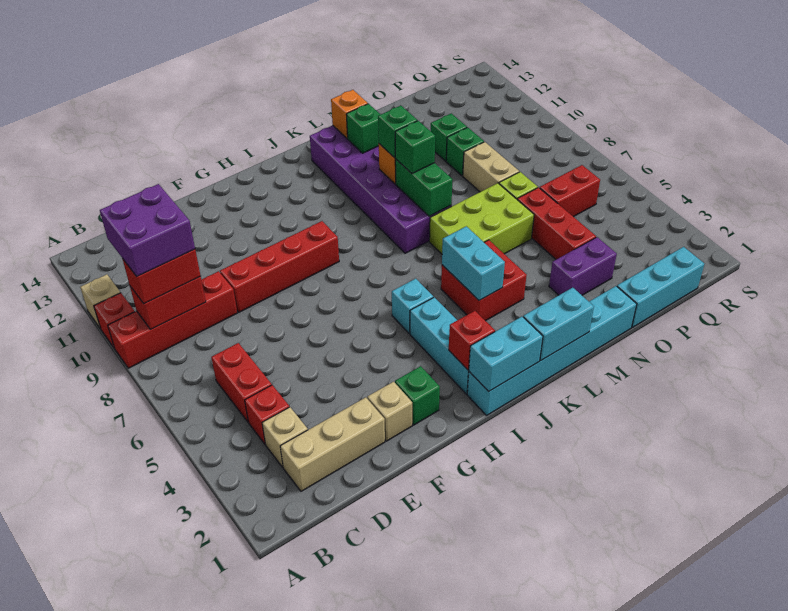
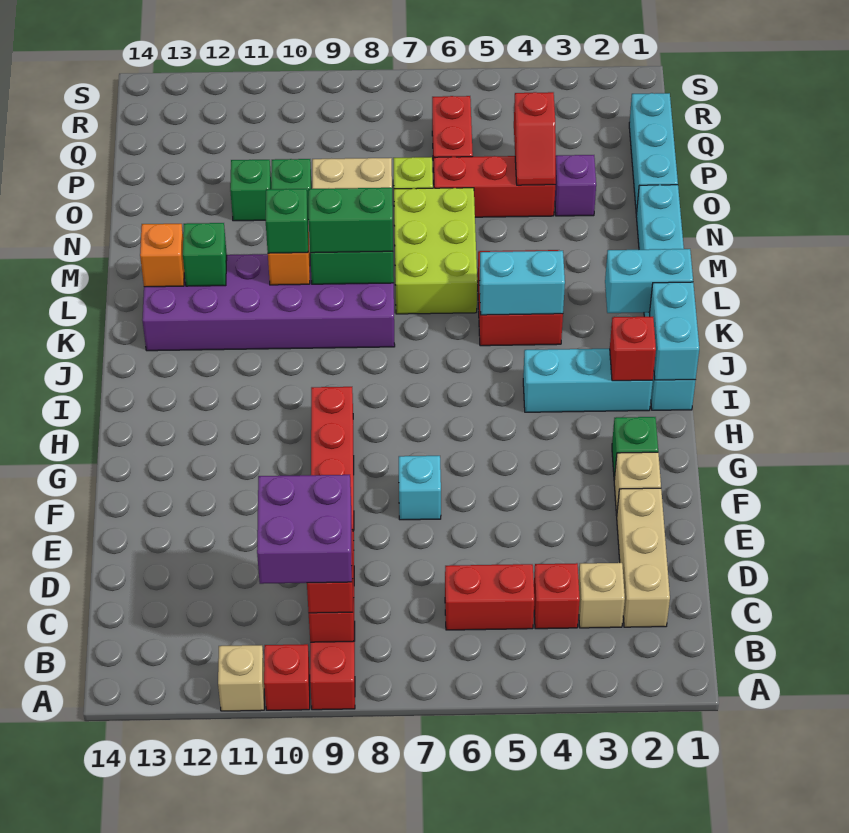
cyan 1x1 brick [392,279,433,334] -> cyan 1x1 brick moved to [399,456,441,520]
cyan 1x2 brick [523,288,594,360] -> cyan 1x2 brick turned to [605,249,693,313]
green 1x1 brick [395,121,435,173] -> green 1x2 brick [308,188,393,253]
purple 1x2 brick [549,237,617,295] -> purple 1x1 brick [555,155,596,216]
none -> red 1x2 slope [514,92,556,185]

